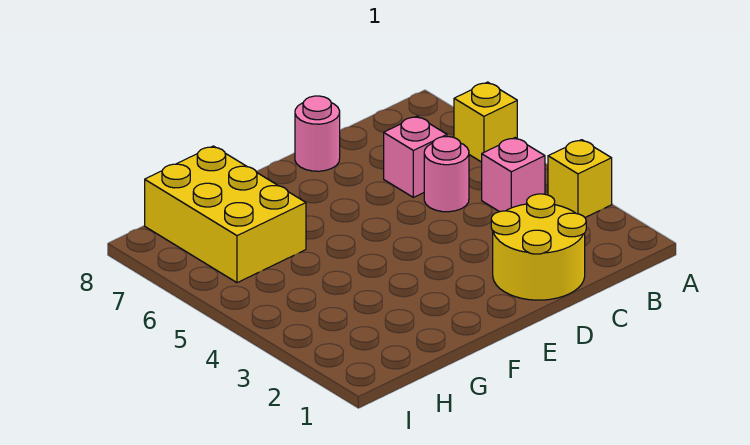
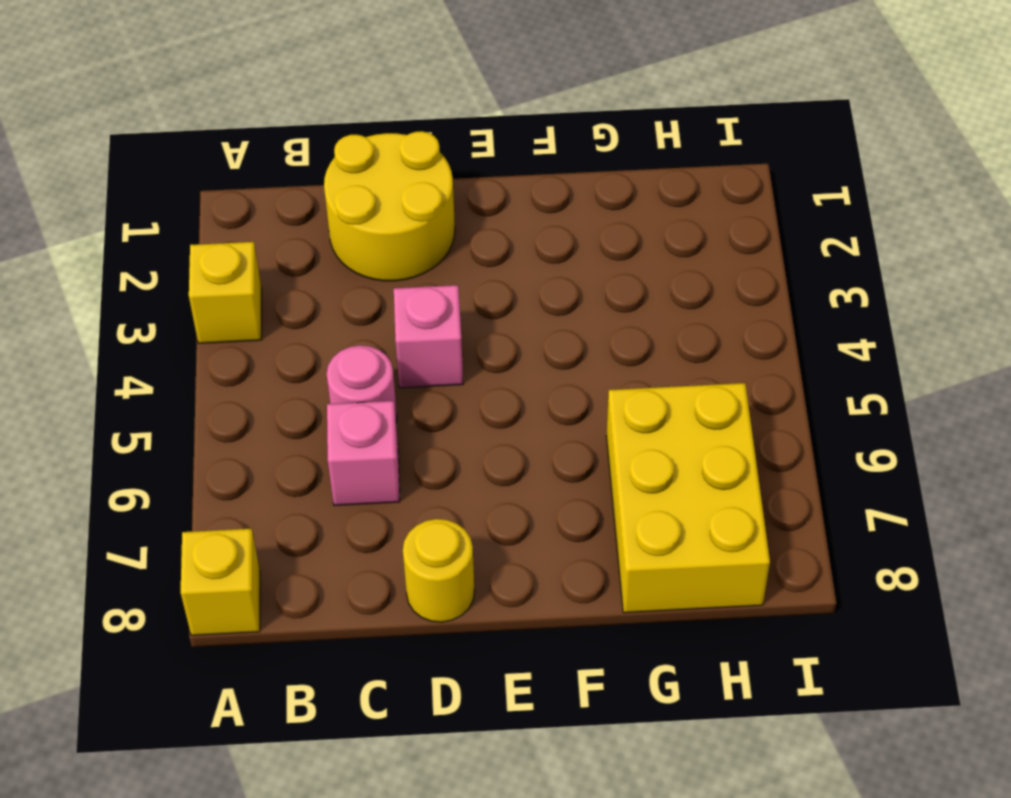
yellow 1x1 brick [454,82,517,162] -> yellow 1x1 brick moved to [181,528,260,635]
pink 1x1 brick [482,138,545,212] -> pink 1x1 brick moved to [394,285,463,388]
pink 1x1 round brick [295,96,340,171] -> yellow 1x1 round brick [403,519,475,622]

